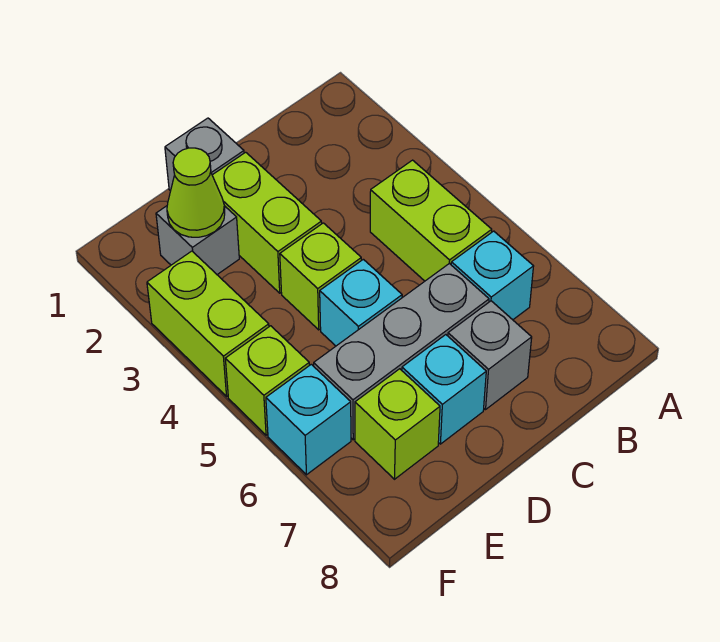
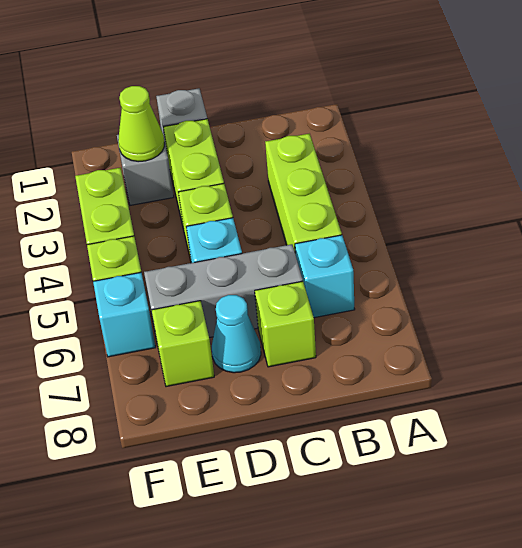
lime 1x2 brick [370,160,492,281] -> lime 1x3 brick [265,134,342,254]
grey 1x1 brick [448,301,532,410] -> lime 1x1 brick [255,281,316,367]
cyan 1x1 brick [402,335,486,444] -> cyan 1x1 cone [212,295,261,373]

